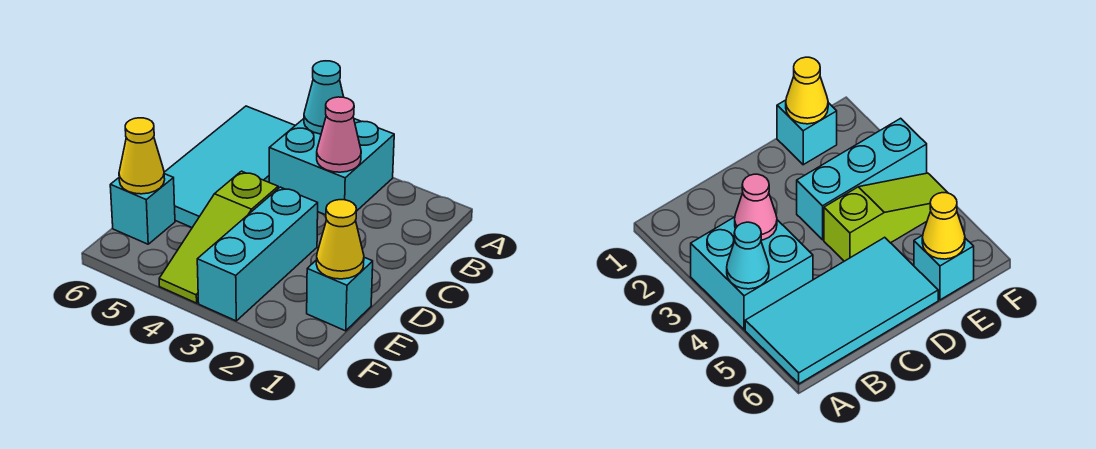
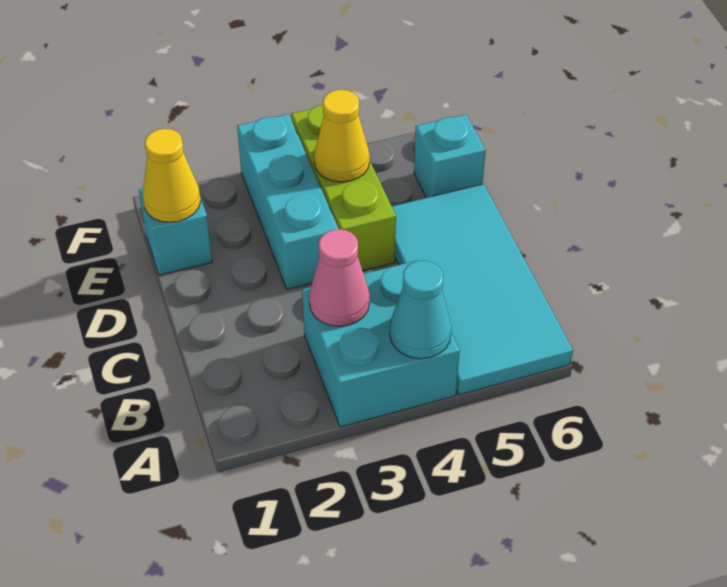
lime 1x3 slope [159,171,278,303] -> lime 1x3 brick [291,105,396,271]
yellow 1x1 cone [119,118,165,194] -> yellow 1x1 cone moved to [314,90,370,182]

